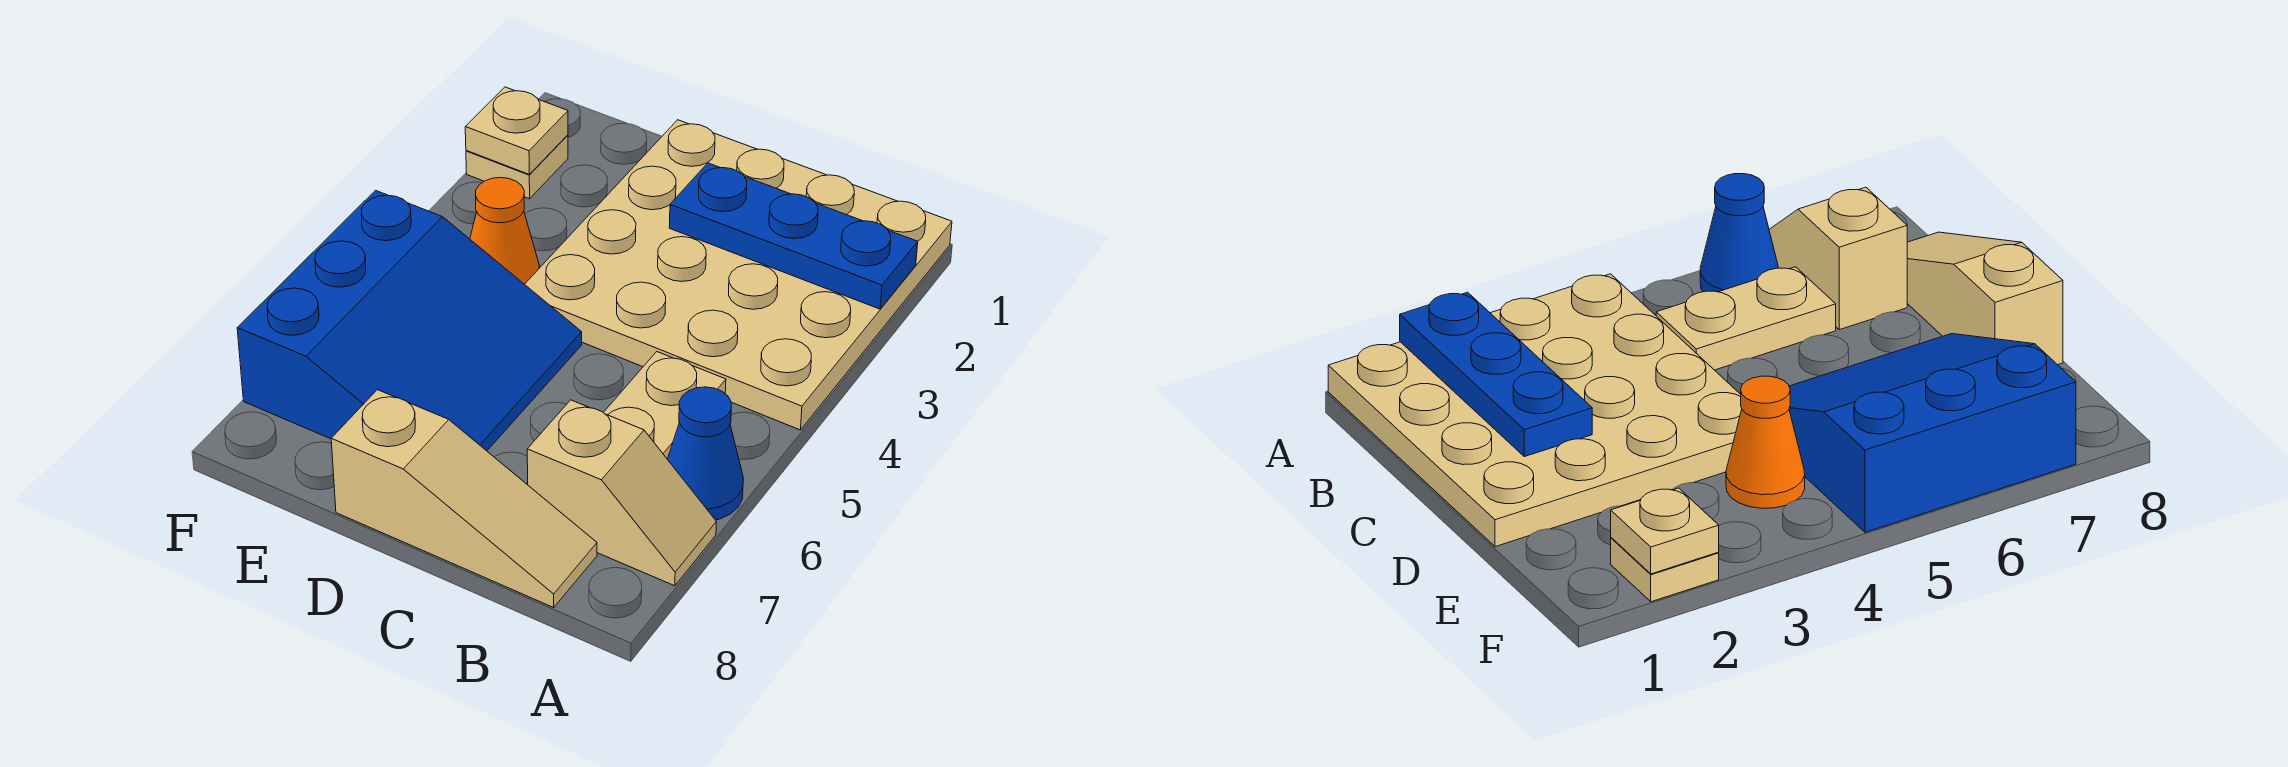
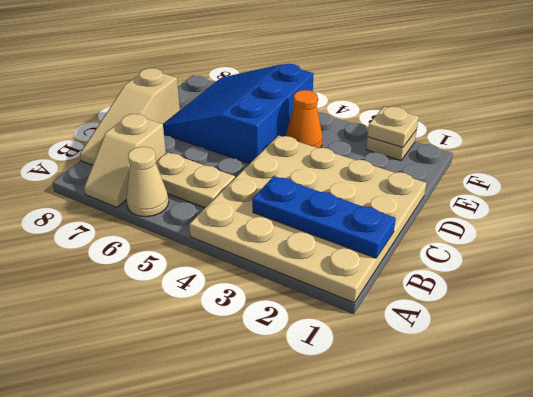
blue 1x3 plate [669,163,918,309] -> blue 1x3 plate turned to [252,176,396,258]
blue 1x1 cone [668,387,743,520] -> tan 1x1 cone [126,147,169,217]
blue 3x3 slope [237,190,582,451] -> blue 3x3 slope turned to [163,64,314,164]

